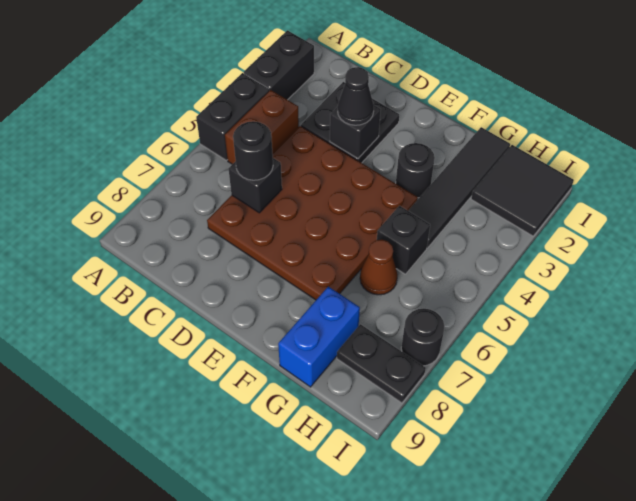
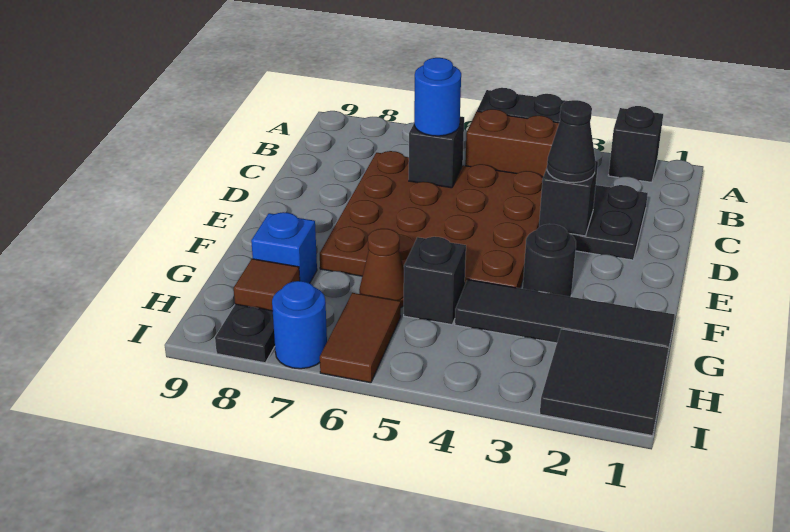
black 1x2 brick [244,30,314,100] -> black 1x1 brick [608,106,663,182]
black 1x1 round brick [233,121,273,180] -> blue 1x1 round brick [414,58,461,136]
blue 1x2 brick [278,287,360,387] -> blue 1x1 brick [251,212,317,283]
none -> brown 1x2 tile [320,293,401,383]
none -> brown 1x1 tile [234,259,300,311]
black 1x1 round brick [401,308,445,366] -> blue 1x1 round brick [272,281,327,369]

